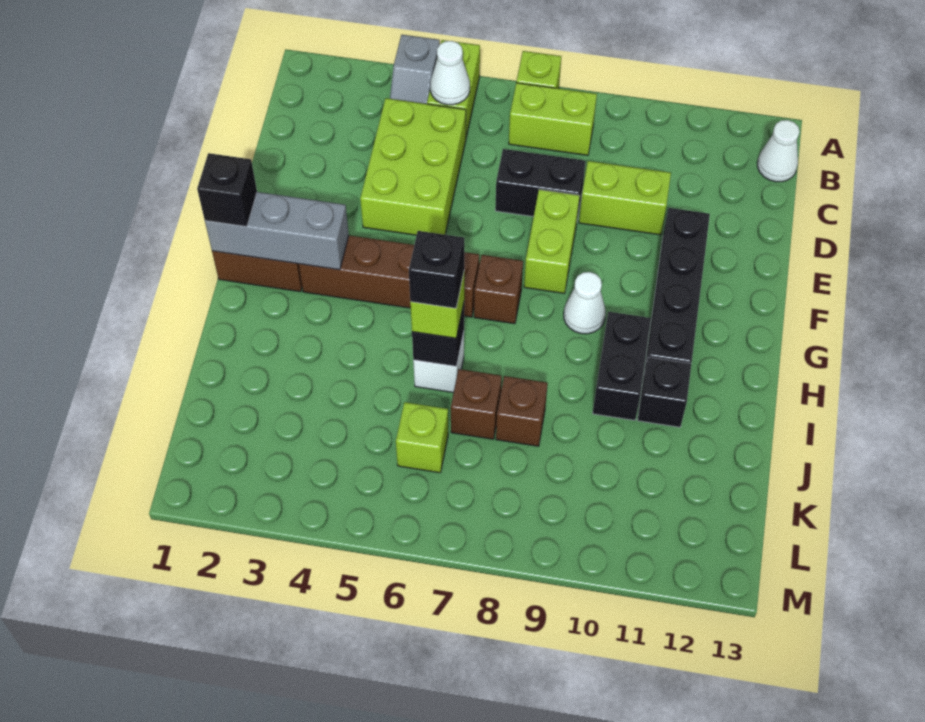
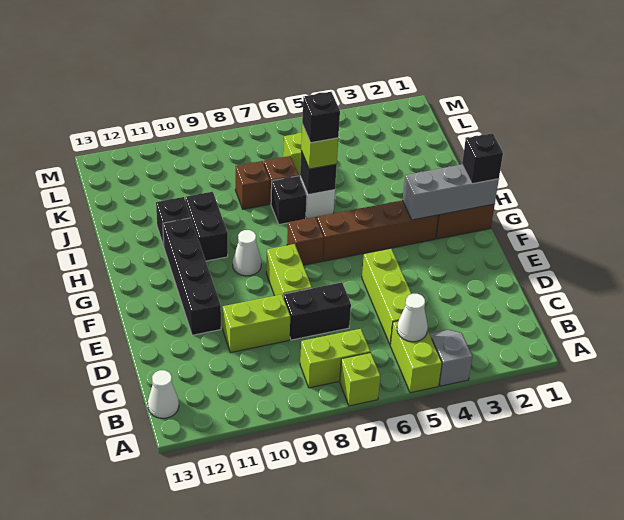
lime 2x3 brick [360,98,466,235] -> lime 1x3 brick [362,249,411,344]
none -> black 1x1 brick [271,176,307,225]

